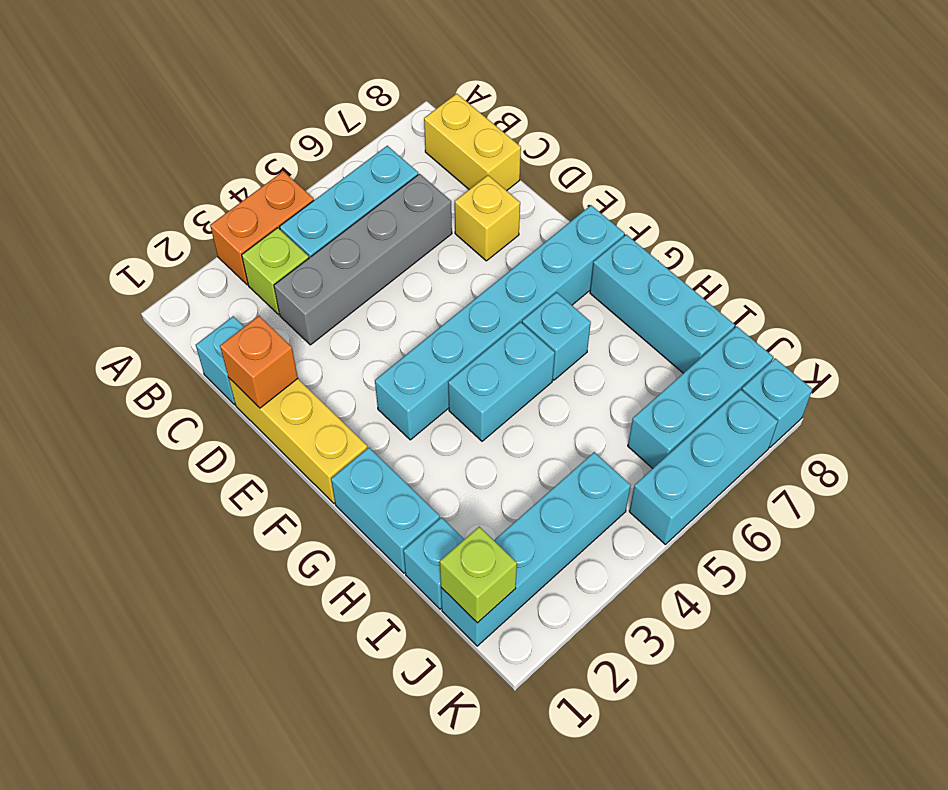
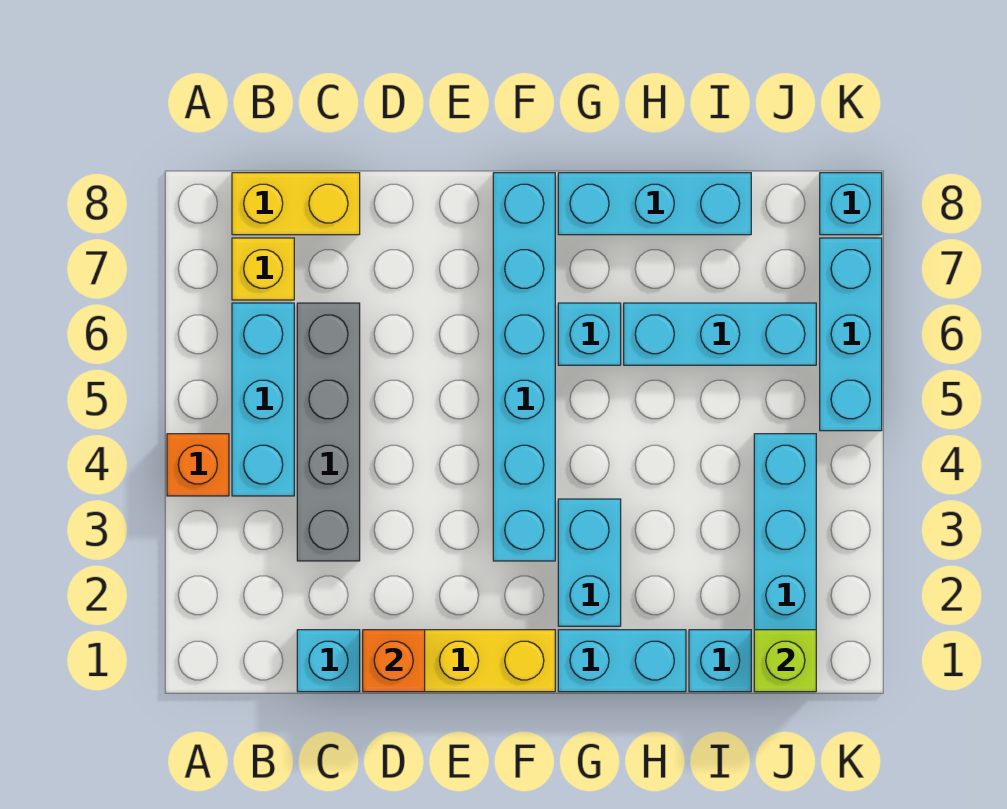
orange 1x2 brick [210,171,314,285] -> orange 1x1 brick [167,434,229,496]
lime 1x1 brick [242,228,309,315] -> none
yellow 1x1 brick [455,175,520,261] -> yellow 1x1 brick moved to [232,238,294,300]
cyan 1x2 brick [448,322,555,441] -> cyan 1x2 brick moved to [558,499,621,626]
cyan 1x3 brick [628,326,773,468] -> cyan 1x3 brick turned to [624,303,816,365]

